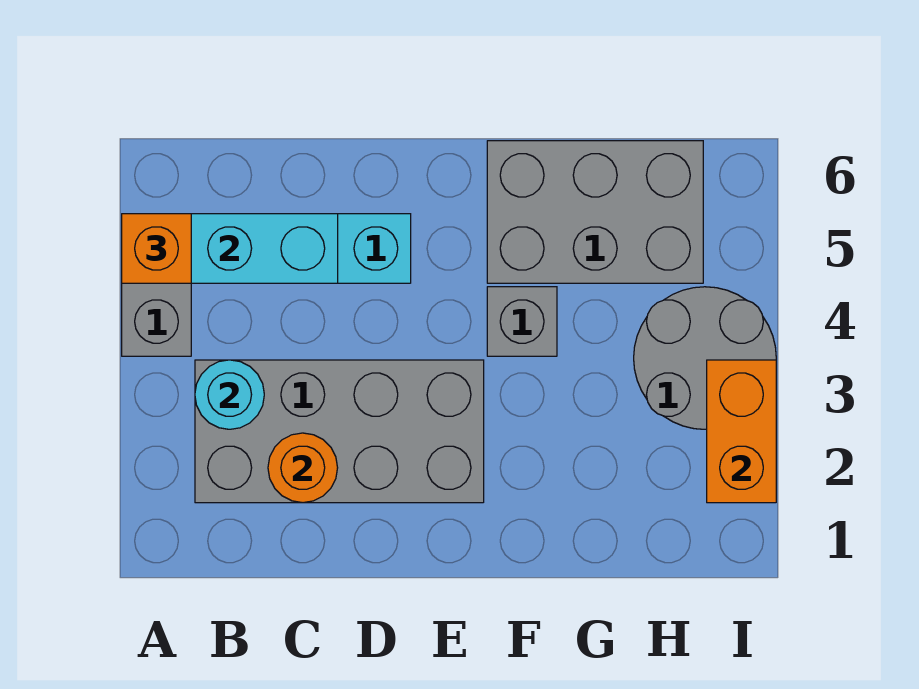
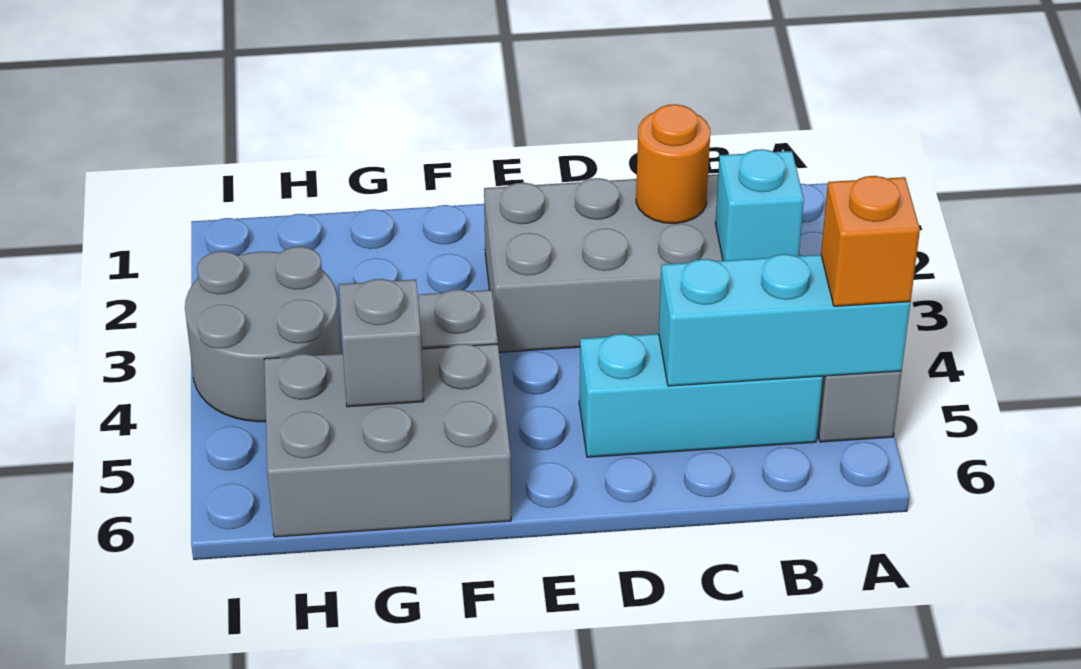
cyan 1x1 round brick [195,360,264,429] -> cyan 1x1 brick [715,149,804,261]
none -> grey 1x1 brick [339,279,424,407]
orange 1x2 brick [707,360,776,503] -> none

